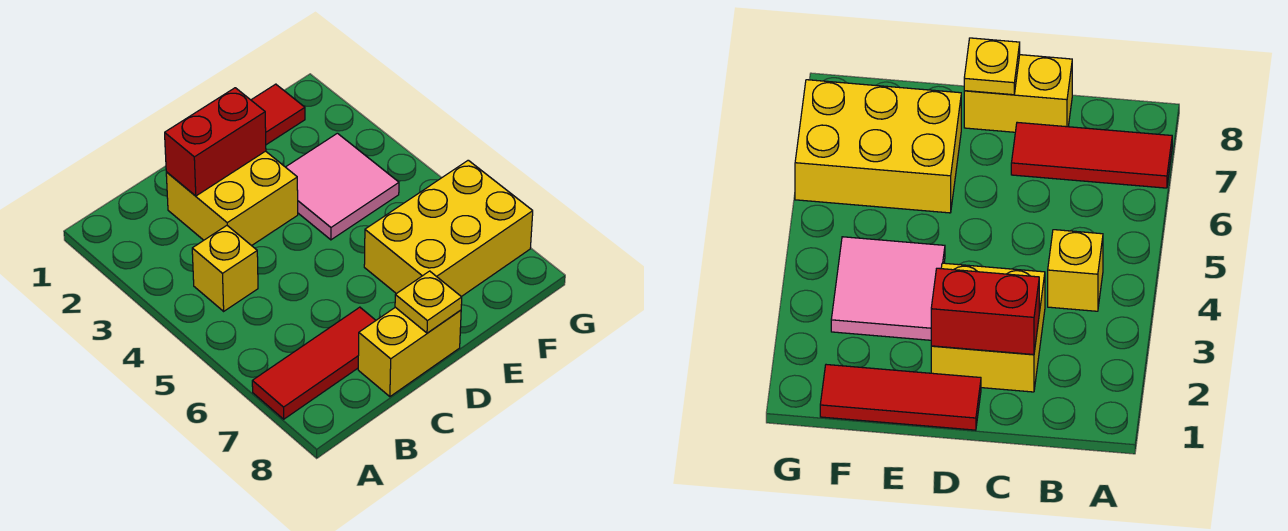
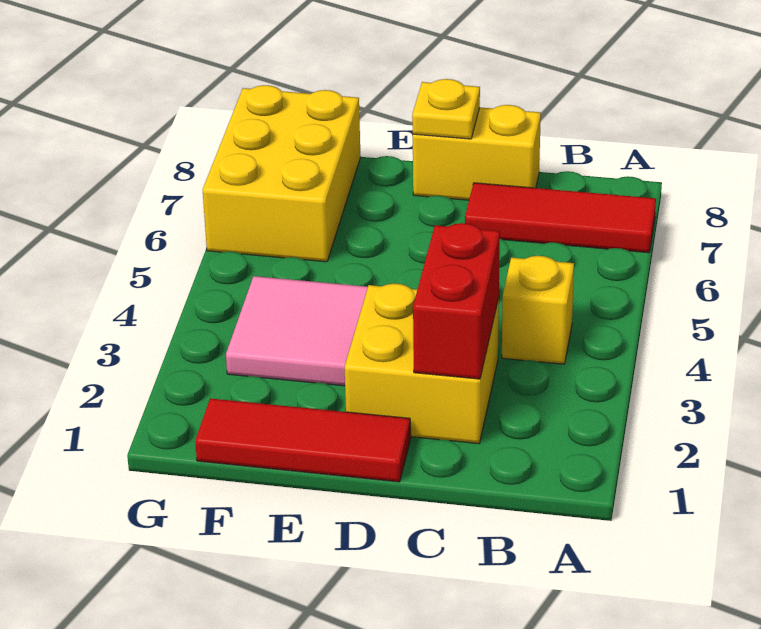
red 1x2 brick [165,88,266,196] -> red 1x2 brick turned to [413,223,500,379]
yellow 2x3 brick [364,160,533,297] -> yellow 2x3 brick turned to [203,85,360,262]

